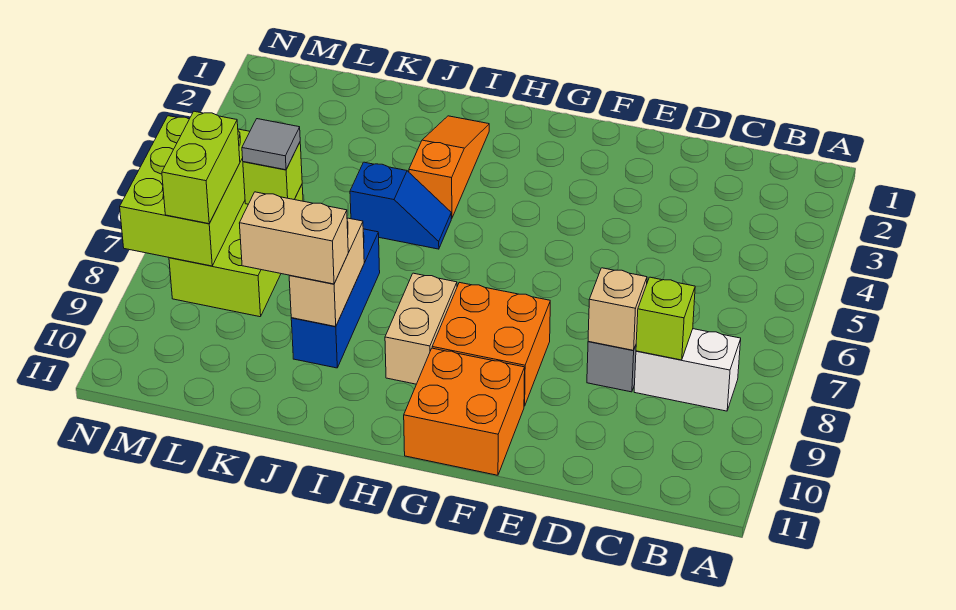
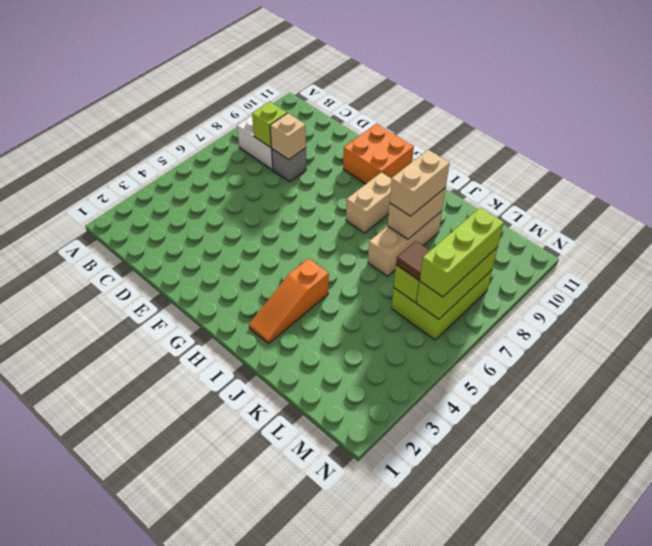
orange 2x2 brick [432,282,550,406] -> none
blue 1x2 slope [350,162,451,249] -> none
blue 1x3 brick [291,229,380,368] -> tan 1x3 brick [368,211,442,276]
tan 1x2 brick [239,192,348,284] -> tan 1x2 brick turned to [390,150,449,216]
grey 1x1 tile [242,119,300,170] -> brown 1x1 tile [396,241,430,280]
lime 2x3 brick [120,116,250,266] -> lime 1x3 brick [417,247,498,319]
lime 1x2 brick [162,111,240,224] -> lime 1x3 brick [420,208,504,297]

